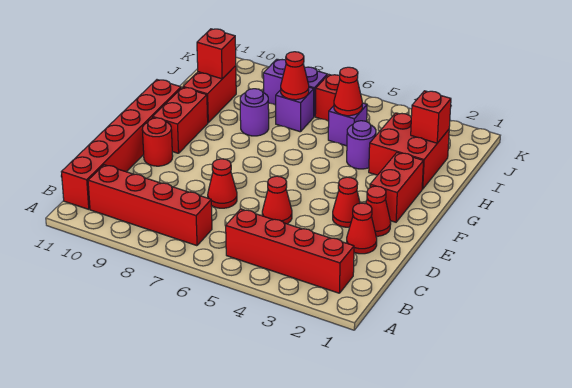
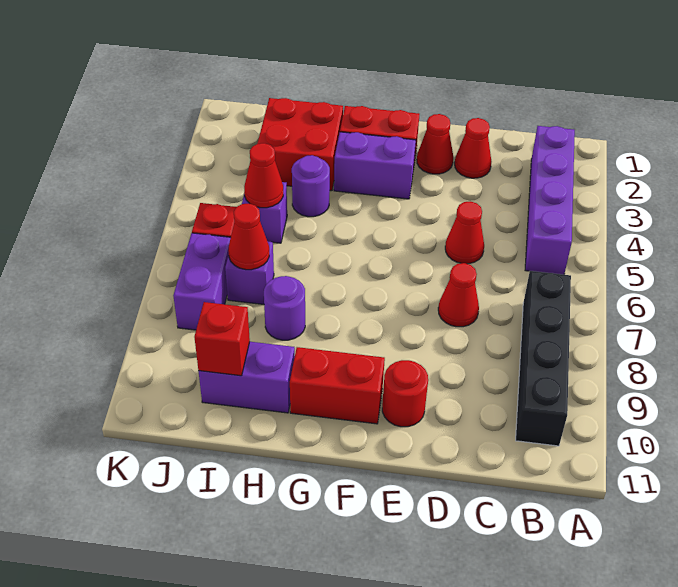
red 1x4 brick [226,209,354,293] -> purple 1x4 brick [525,126,575,275]
red 1x4 brick [88,165,212,246] -> black 1x4 brick [516,271,571,446]
red 1x6 brick [62,80,181,209] -> none
red 1x1 cone [333,177,360,227] -> none
none -> purple 1x2 brick [334,132,416,199]
red 1x2 brick [183,66,236,123] -> purple 1x2 brick [199,342,295,413]
red 1x1 brick [411,91,451,143] -> none

